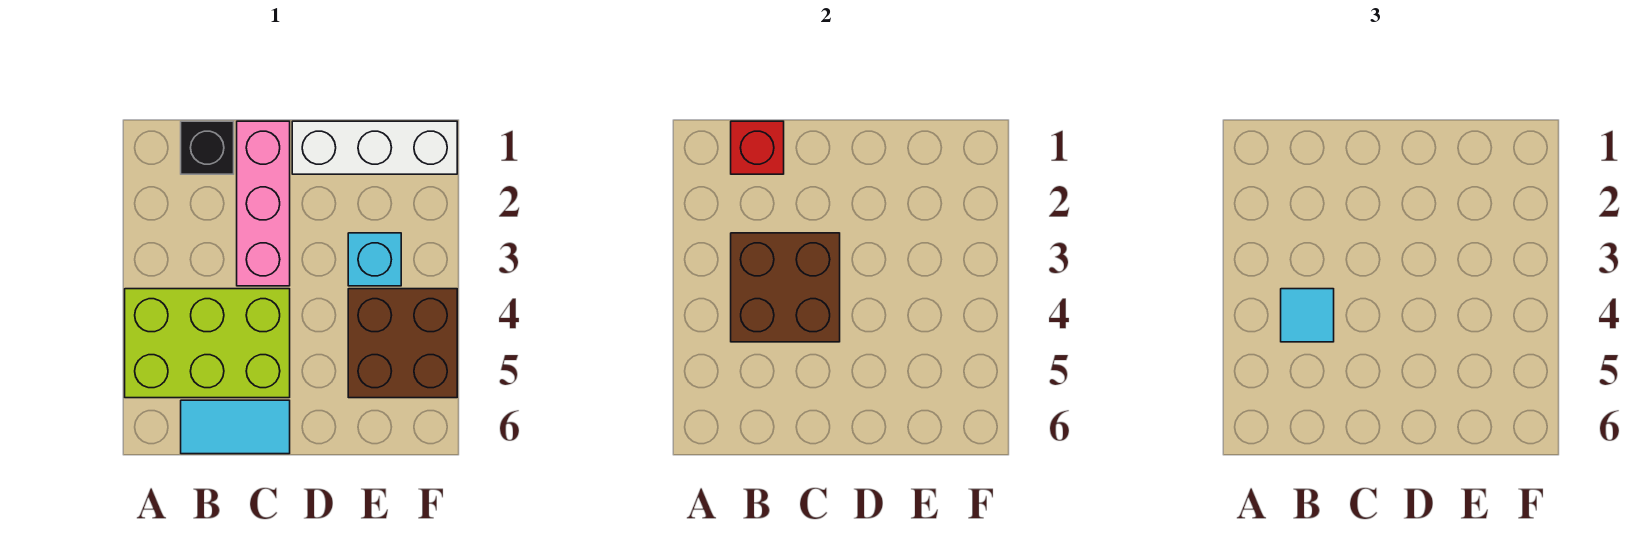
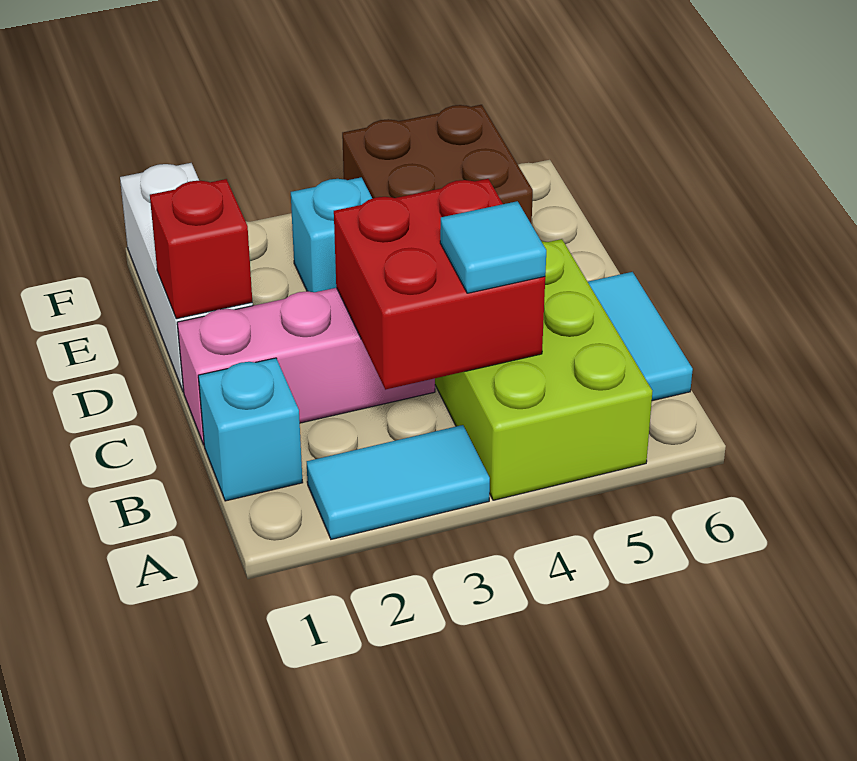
none -> cyan 1x2 tile [307,425,490,539]
black 1x1 brick [181,121,234,174] -> cyan 1x1 brick [198,358,303,501]
red 1x1 brick [731,121,784,174] -> red 1x1 brick moved to [150,179,252,319]
brown 2x2 brick [731,233,840,342] -> red 2x2 brick [334,179,545,390]

